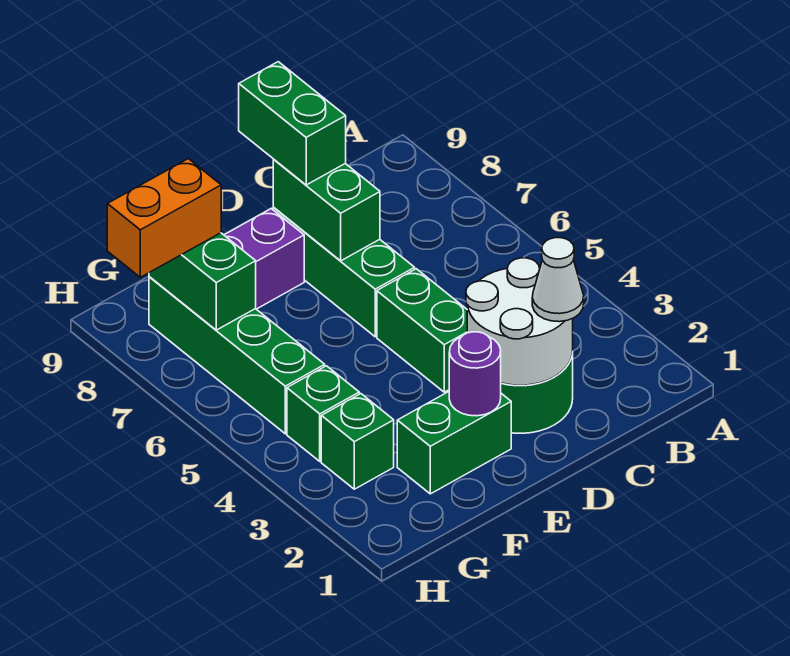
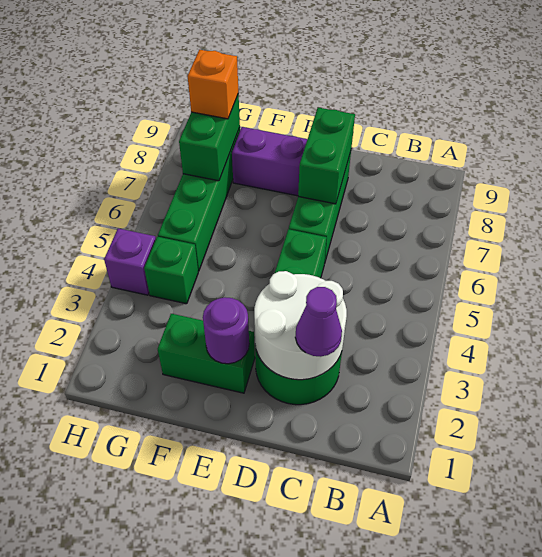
white 1x1 cone [532,238,584,322] -> purple 1x1 cone [295,287,342,357]
green 1x2 brick [239,62,346,185] -> none
green 1x1 brick [321,394,394,489] -> none
orange 1x2 brick [107,159,221,277] -> orange 1x1 brick [188,50,238,119]
none -> purple 1x1 brick [104,228,156,295]

